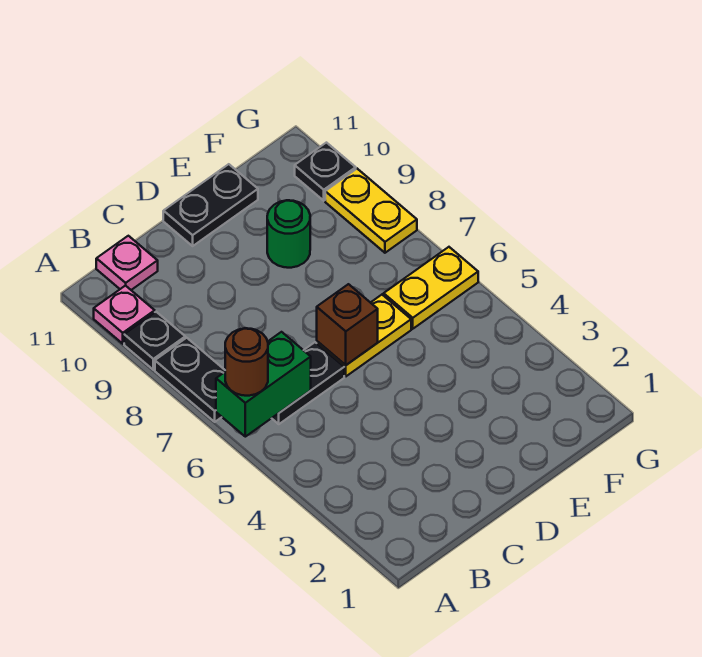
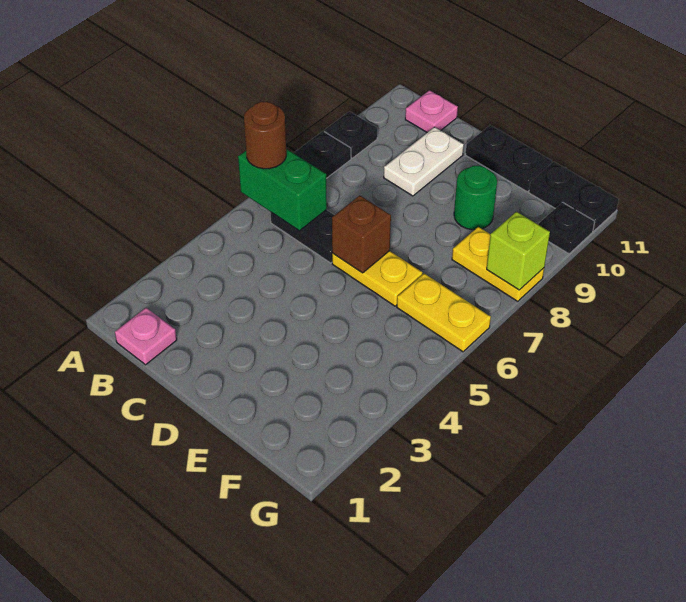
pink 1x1 plate [94,285,155,344] -> pink 1x1 plate moved to [115,308,177,365]
none -> white 1x2 plate [384,127,464,196]
none -> black 1x2 plate [529,162,619,231]
yellow 1x2 plate [325,169,417,253] -> yellow 1x2 plate turned to [452,227,544,301]
none -> lime 1x1 brick [487,212,550,290]

